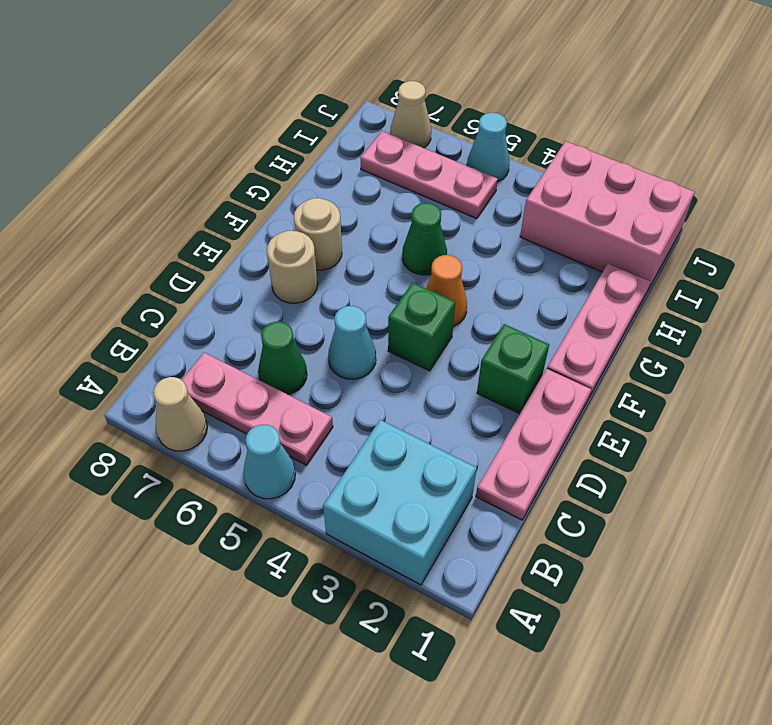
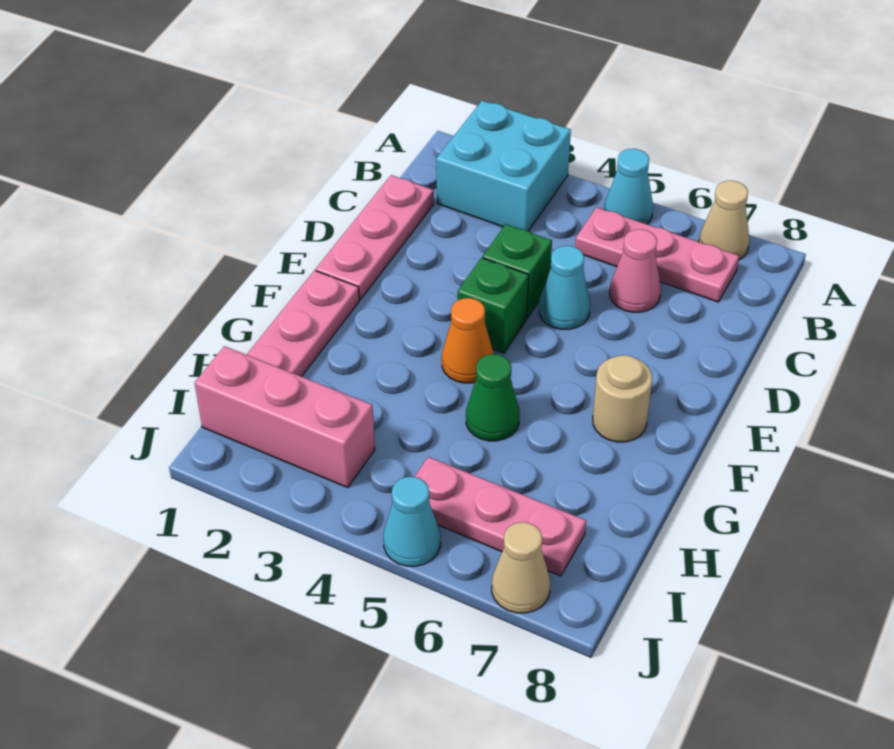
green 1x1 cone [258,322,307,394] -> pink 1x1 cone [610,229,661,312]
green 1x1 brick [477,324,549,414] -> green 1x1 brick moved to [483,224,552,318]
tan 1x1 round brick [267,231,318,303] -> none
pink 2x3 brick [520,141,695,289] -> pink 1x3 brick [195,346,375,488]

